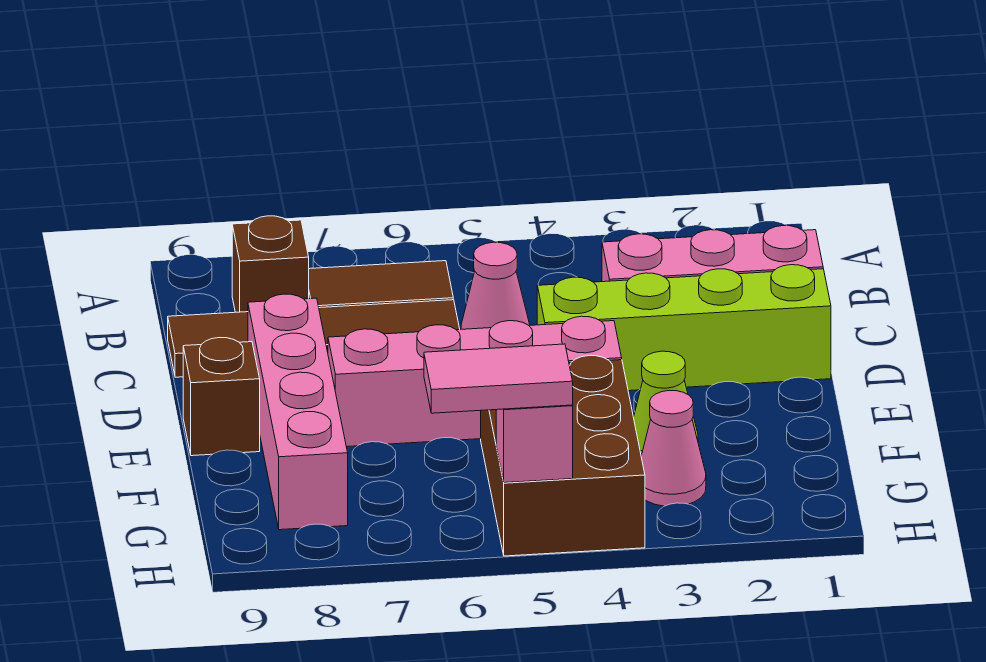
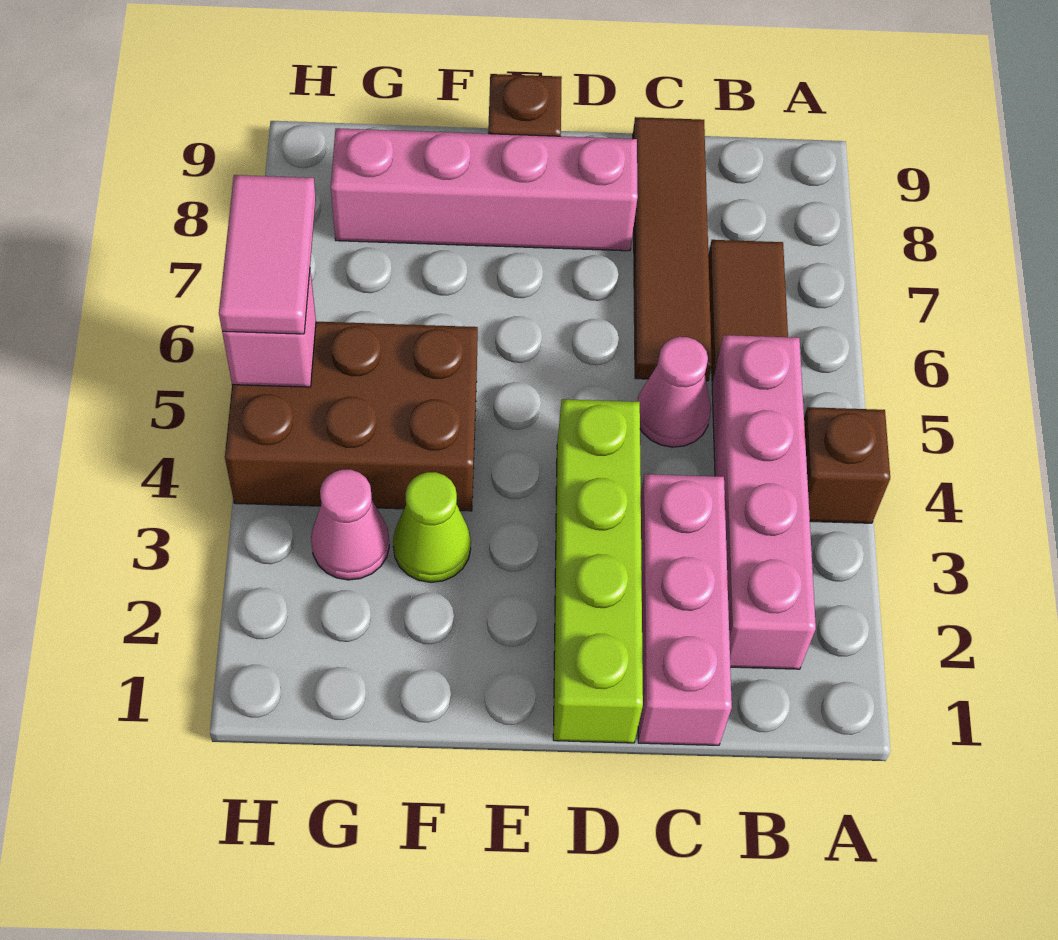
brown 1x1 brick [232,216,309,312] -> brown 1x1 brick moved to [804,407,890,523]
pink 1x4 brick [328,316,622,447] -> pink 1x4 brick moved to [712,335,816,669]

